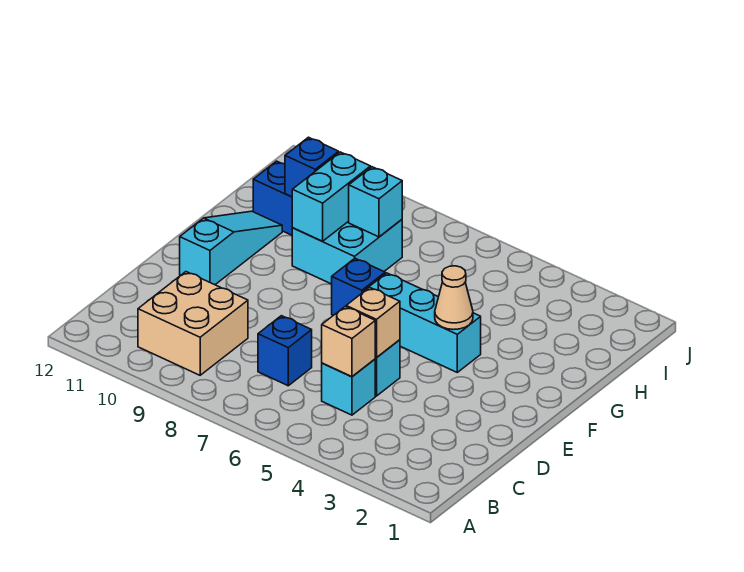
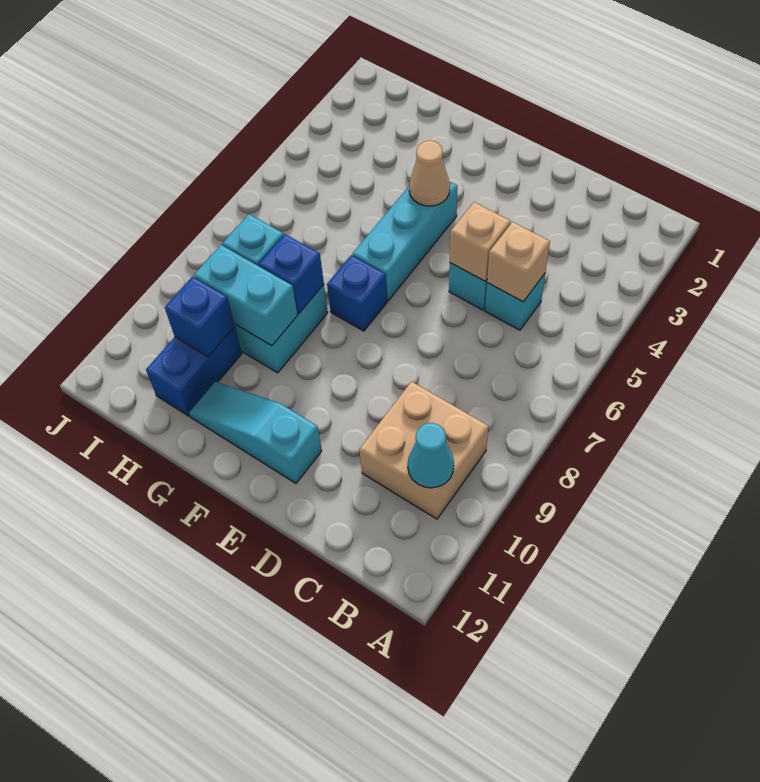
none -> cyan 1x1 cone [408,423,454,488]
blue 1x1 brick [258,316,312,386] -> blue 1x1 brick moved to [259,234,324,314]

